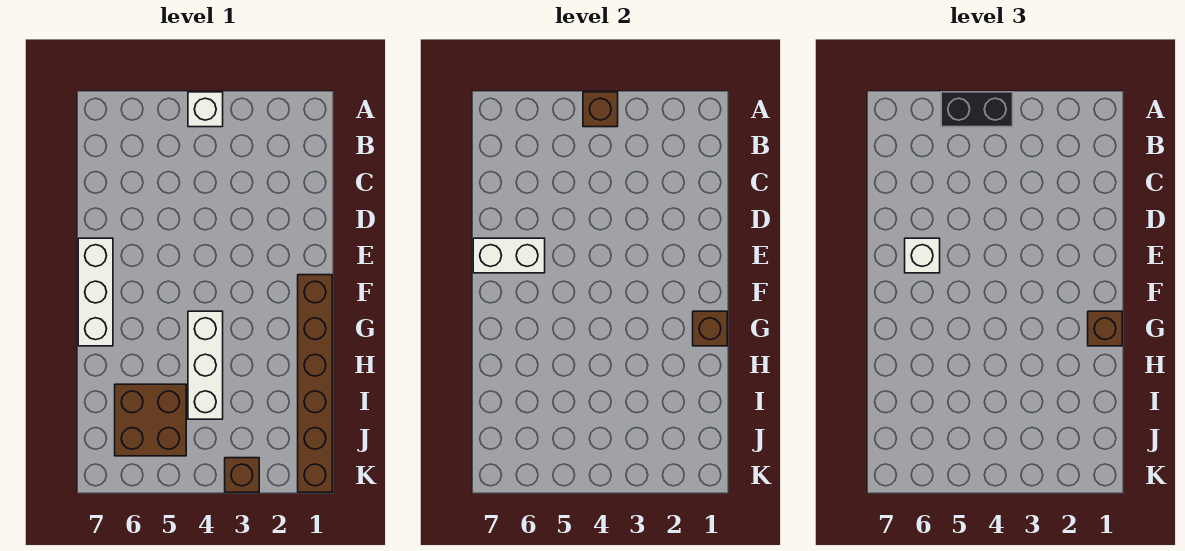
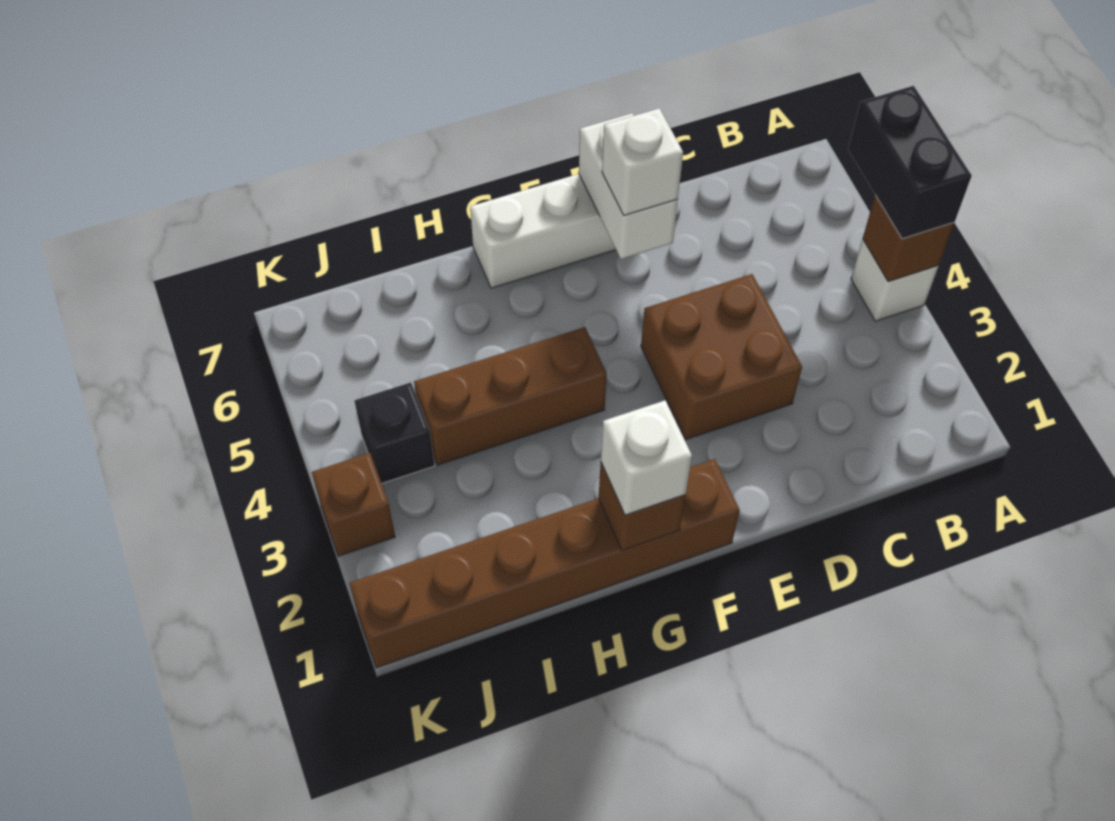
brown 1x1 brick [1088,311,1122,346] -> white 1x1 brick [601,401,692,515]
white 1x3 brick [188,311,223,419] -> brown 1x3 brick [414,327,607,465]
brown 2x2 brick [115,384,186,456] -> brown 2x2 brick moved to [641,274,802,440]
none -> black 1x1 brick [354,382,435,484]

